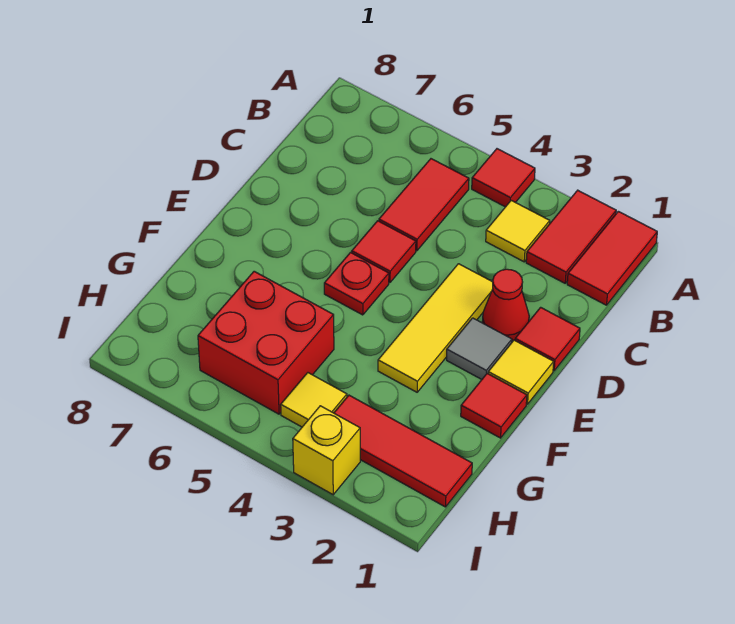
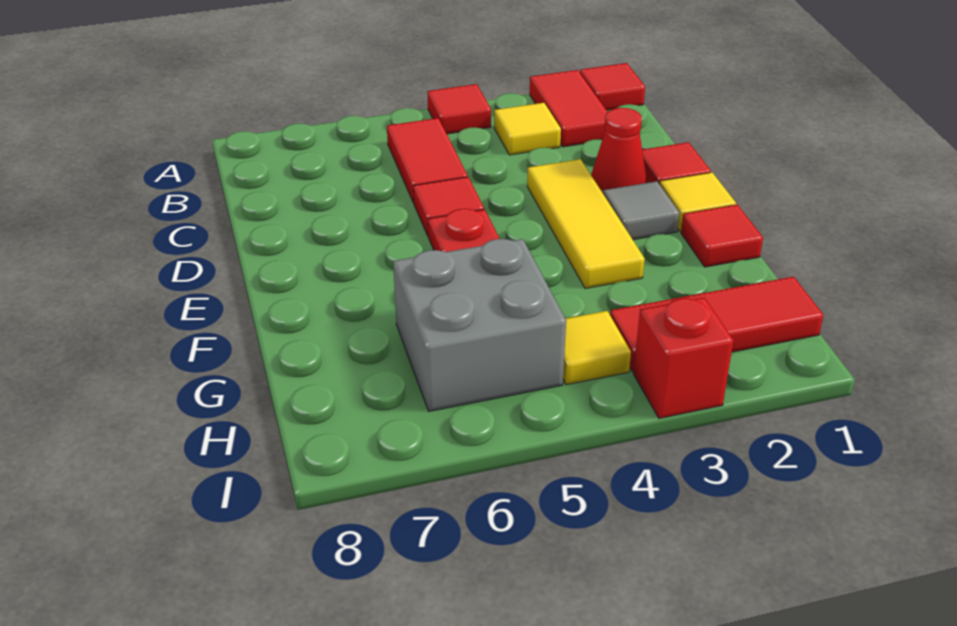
red 1x2 tile [567,211,657,305] -> red 1x1 tile [580,63,645,110]
red 2x2 brick [198,271,334,414] -> grey 2x2 brick [393,239,566,411]
yellow 1x1 brick [293,406,360,495] -> red 1x1 brick [633,297,733,418]

